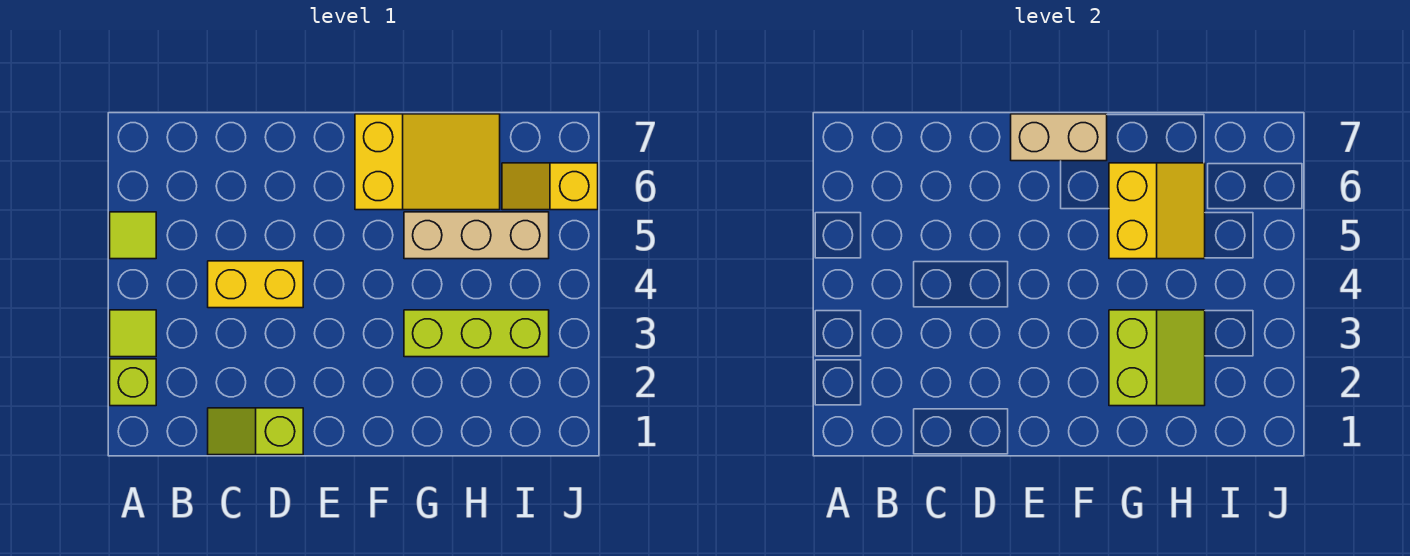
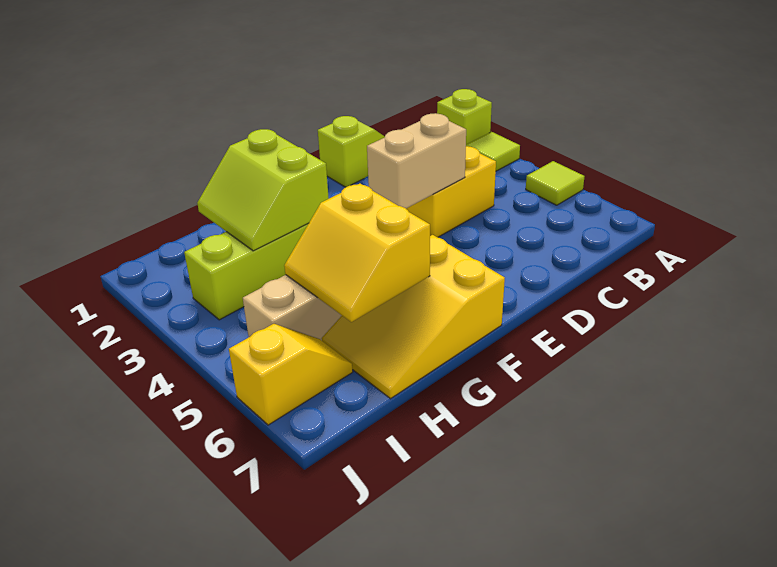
tan 1x2 brick [1011,114,1107,161] -> tan 1x2 brick moved to [367,113,466,208]

